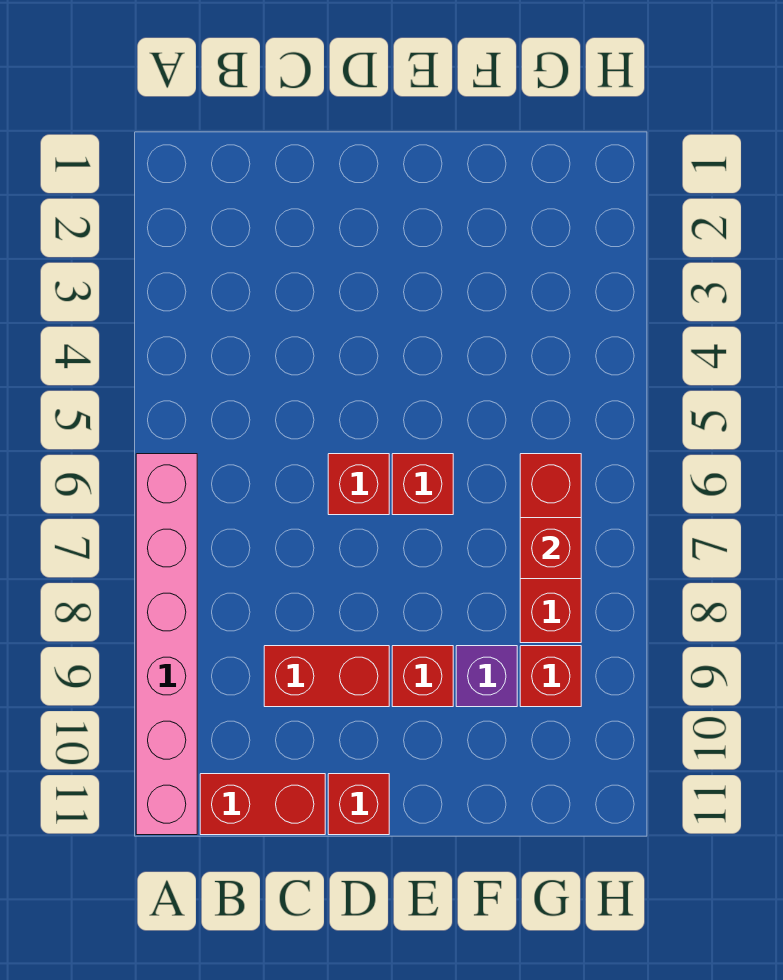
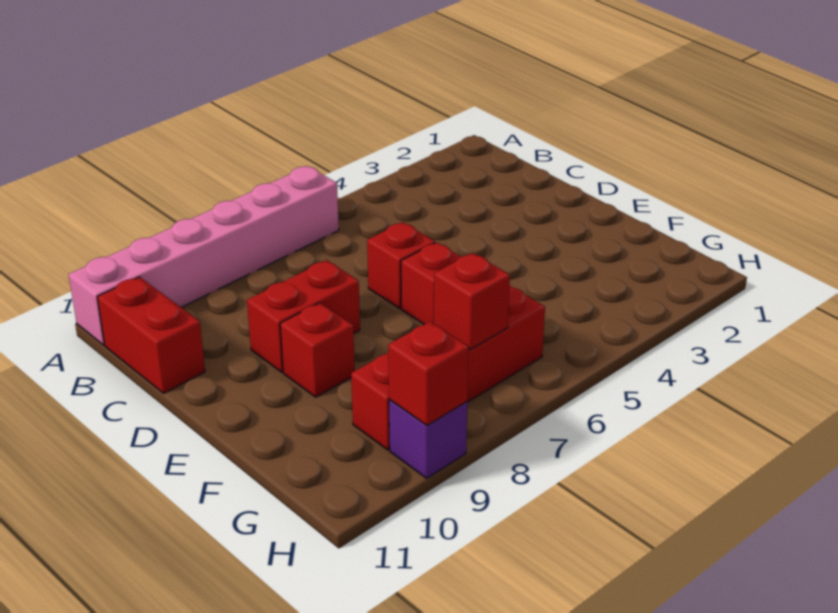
red 1x2 brick [264,646,389,707] -> red 1x2 brick turned to [247,260,360,372]
red 1x1 brick [328,774,389,835] -> red 1x1 brick moved to [388,322,469,426]
purple 1x1 brick [456,646,517,707] -> purple 1x1 brick moved to [389,400,467,478]

